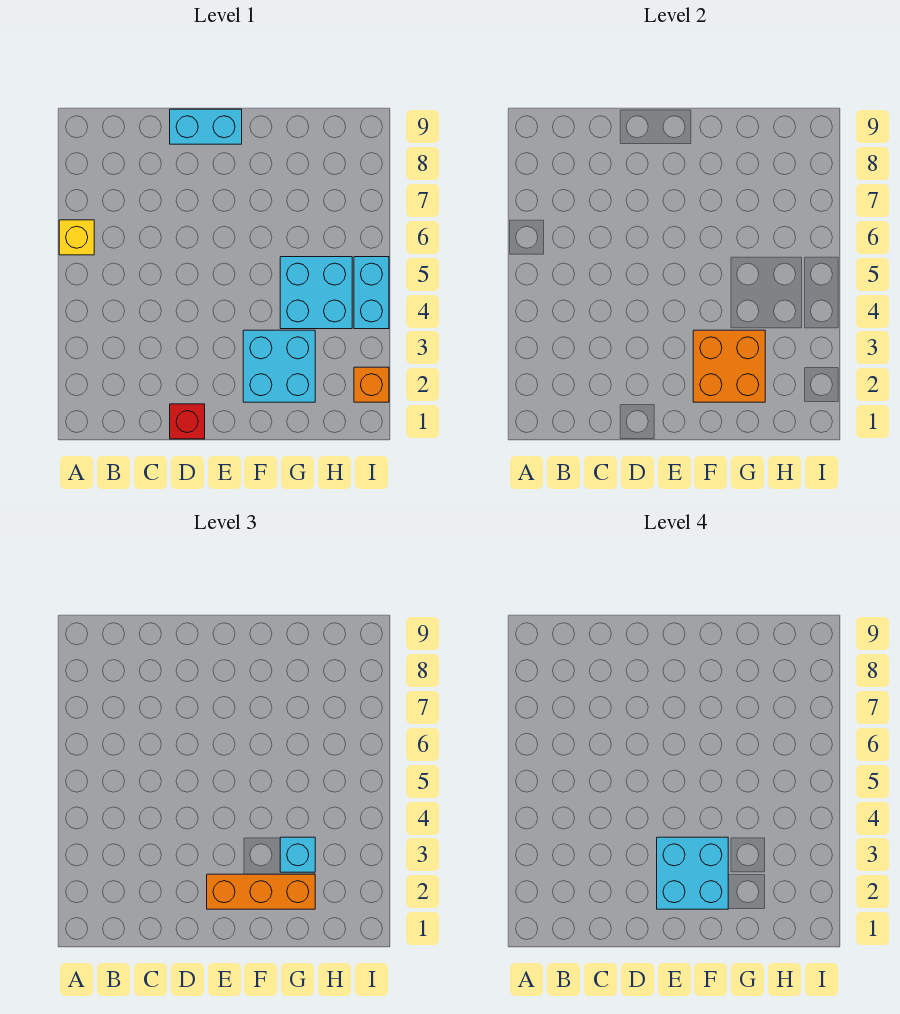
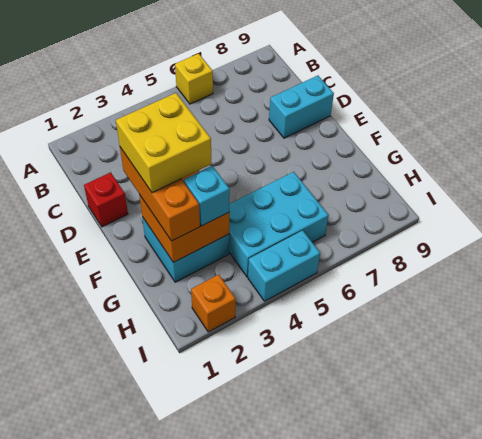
cyan 1x2 brick [170,109,242,144] -> cyan 1x2 brick turned to [269,76,334,138]
cyan 2x2 brick [657,837,728,909] -> yellow 2x2 brick [116,93,211,193]
cyan 2x2 brick [280,257,352,329] -> cyan 2x3 brick [229,172,329,277]

